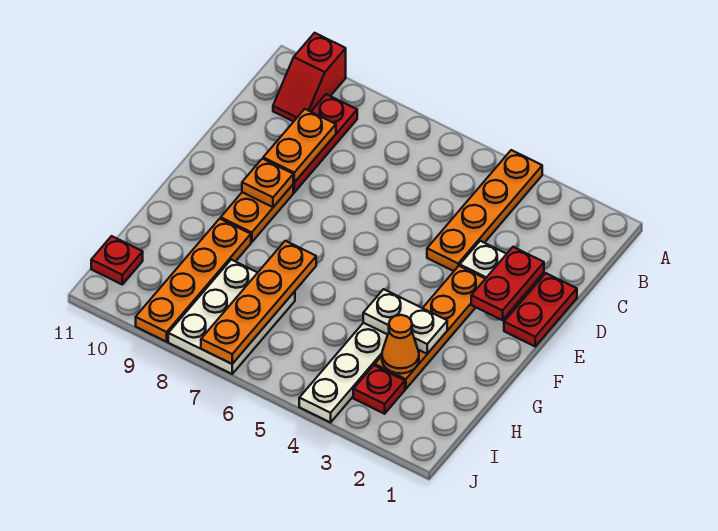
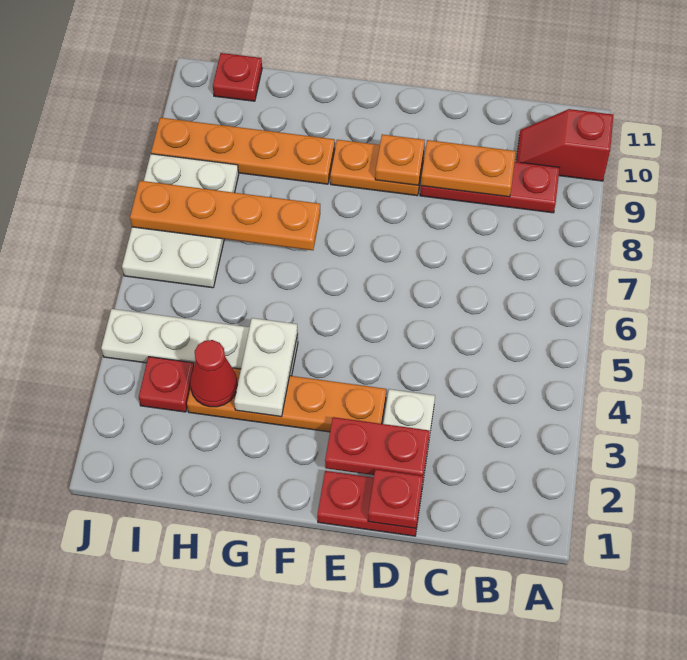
orange 1x4 plate [427,150,542,271] -> none
none -> red 1x1 plate [368,469,423,528]
orange 1x1 cone [382,315,419,374] -> red 1x1 cone [190,340,237,407]
white 2x3 plate [168,260,295,374] -> white 2x3 plate turned to [122,154,239,288]

